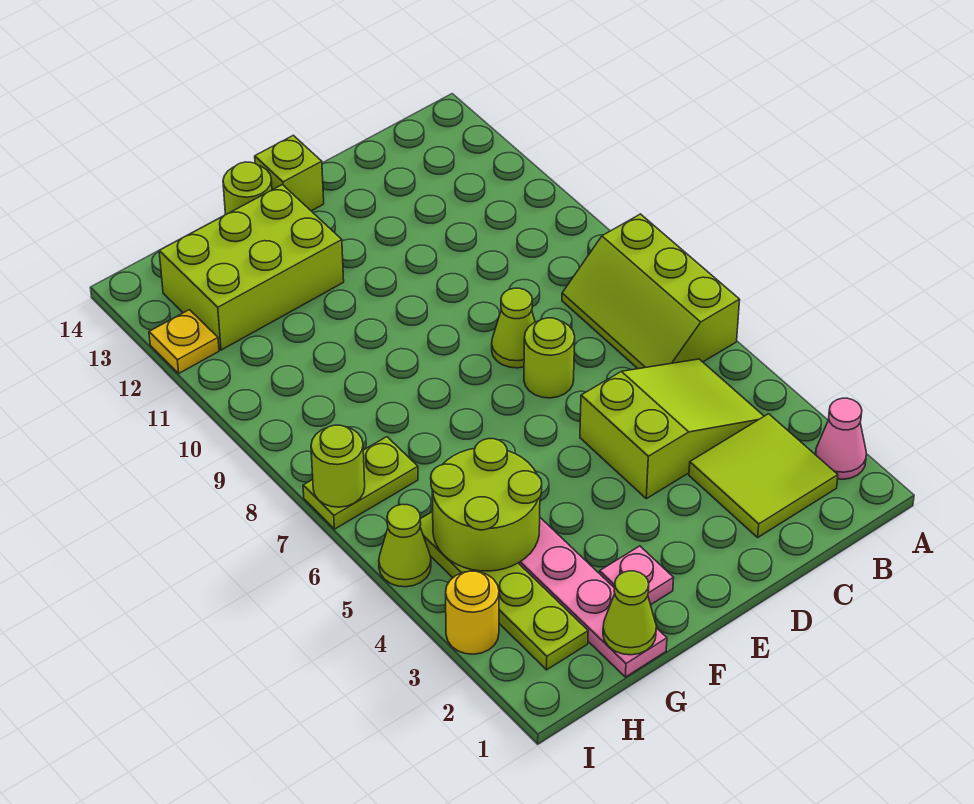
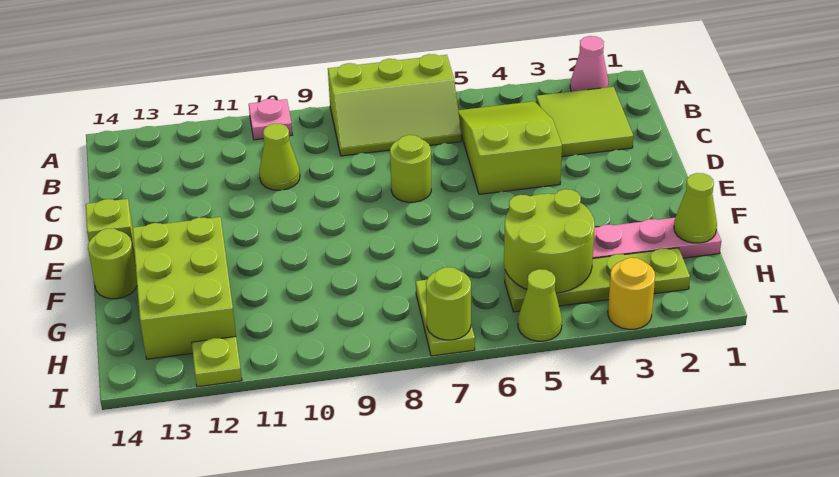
lime 1x1 cone [492,288,535,368] -> lime 1x1 cone moved to [259,123,300,190]
pink 1x1 plate [600,546,673,605] -> pink 1x1 plate moved to [249,99,292,140]
yellow 1x1 plate [149,310,219,373] -> lime 1x1 plate [192,337,242,387]

